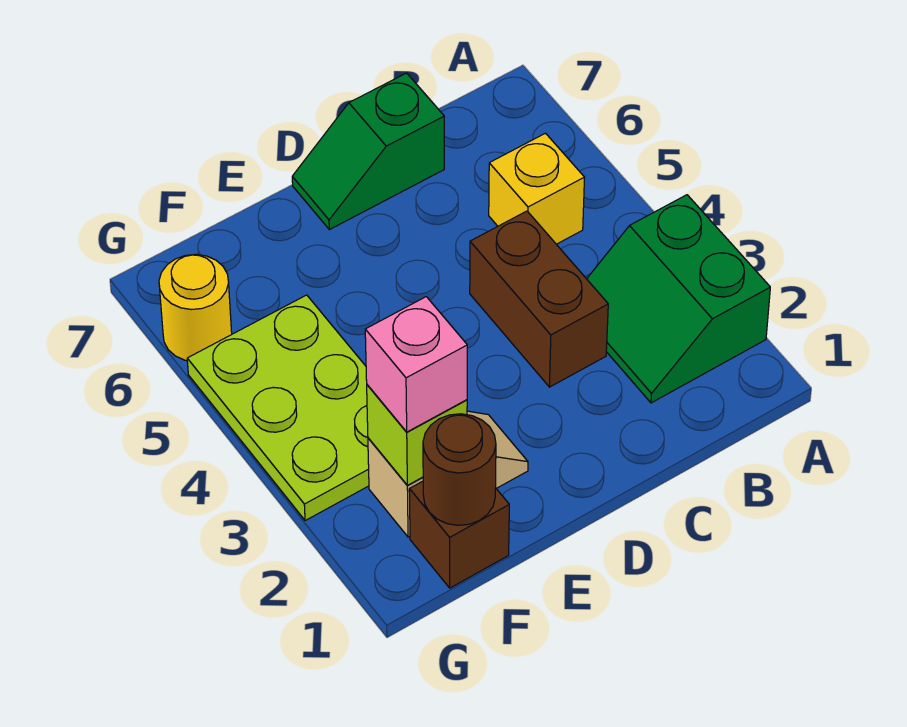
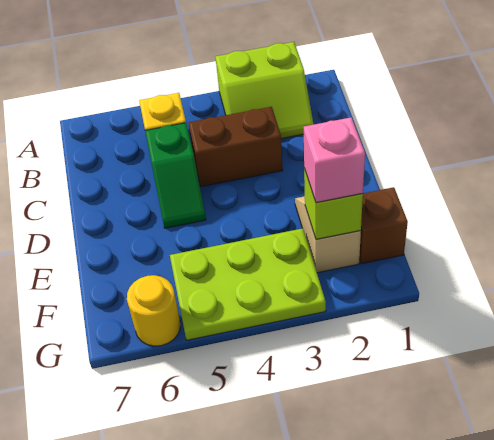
green 2x2 slope [587,195,770,403] -> lime 2x2 slope [216,42,314,139]
green 1x2 slope [292,73,444,230] -> green 1x2 slope moved to [145,123,206,228]
brown 1x1 round brick [423,414,496,525] -> none

